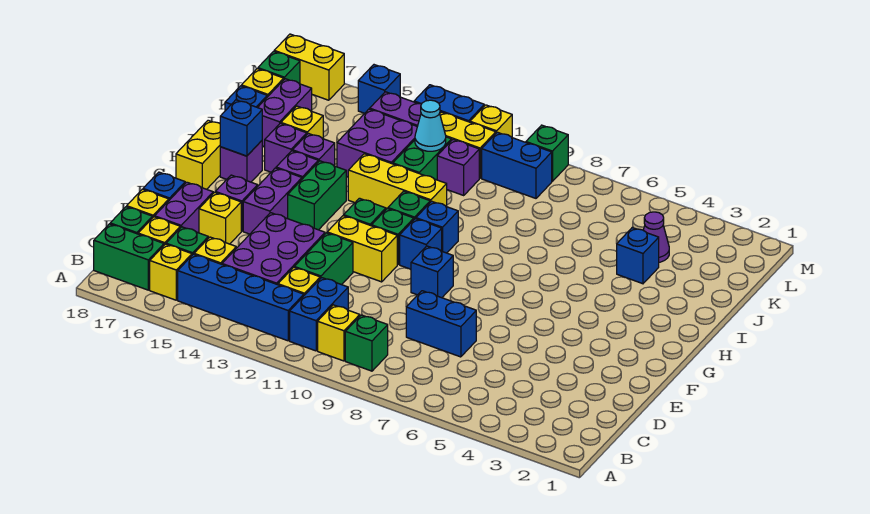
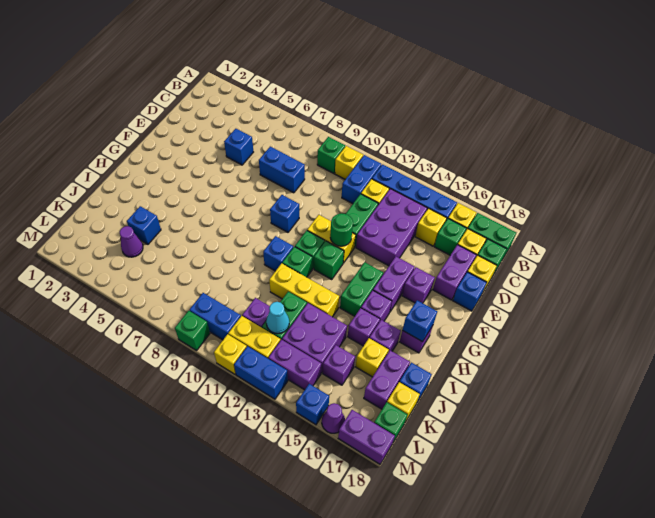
yellow 1x1 brick [199,192,241,244] -> none
none -> green 1x1 round brick [330,213,353,246]
blue 1x1 brick [400,219,442,269] -> blue 1x1 brick moved to [224,129,253,165]
yellow 1x2 brick [176,120,220,189] -> none
none -> purple 1x1 brick [323,345,355,385]
none -> purple 1x1 cone [322,403,345,433]
yellow 1x2 brick [274,34,344,100] -> purple 1x2 brick [338,410,395,464]

